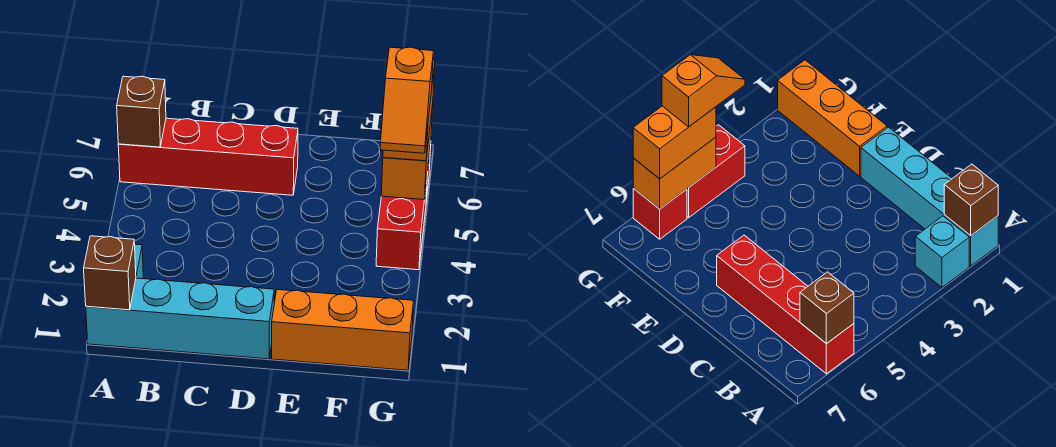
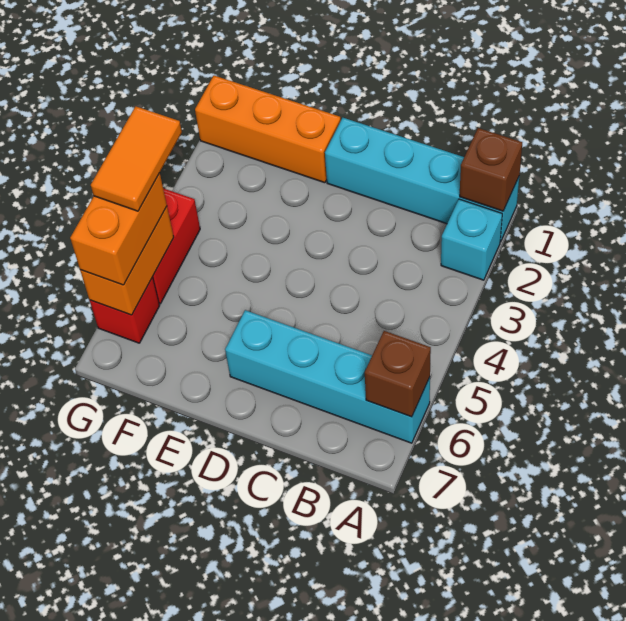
red 1x4 brick [118,118,298,195] -> cyan 1x4 brick [225,310,430,443]
orange 1x2 slope [380,47,433,153] -> orange 1x2 tile [91,106,182,211]

